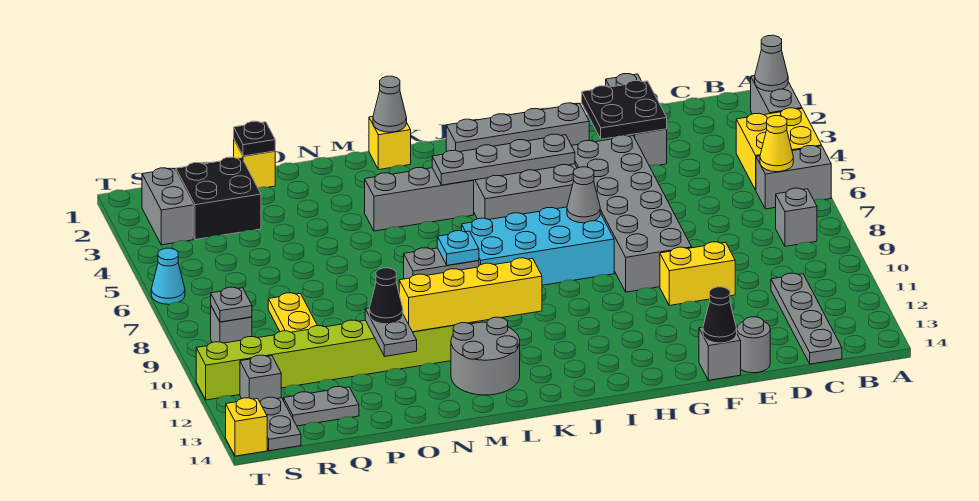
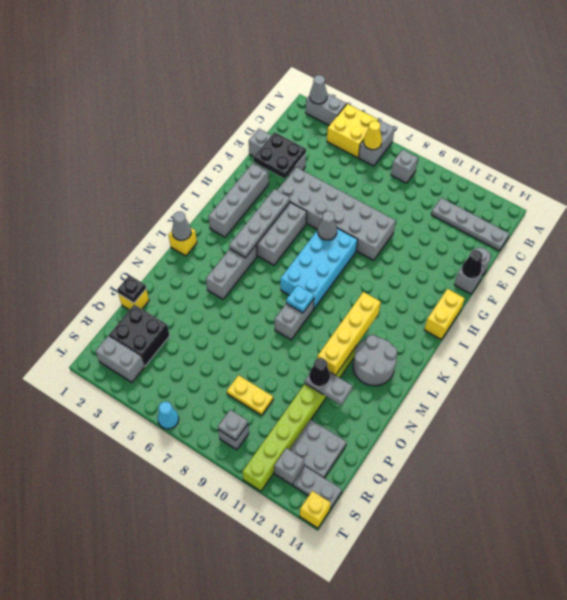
yellow 1x2 brick [660,242,735,306] -> yellow 1x2 brick moved to [424,289,465,339]
grey 1x2 plate [284,387,359,426] -> grey 2x2 plate [289,420,347,478]

